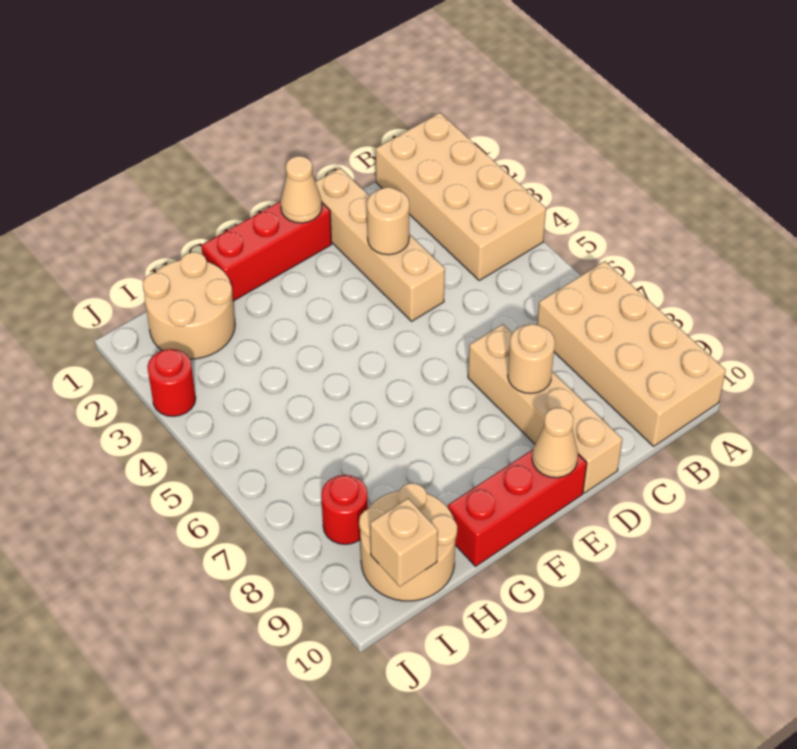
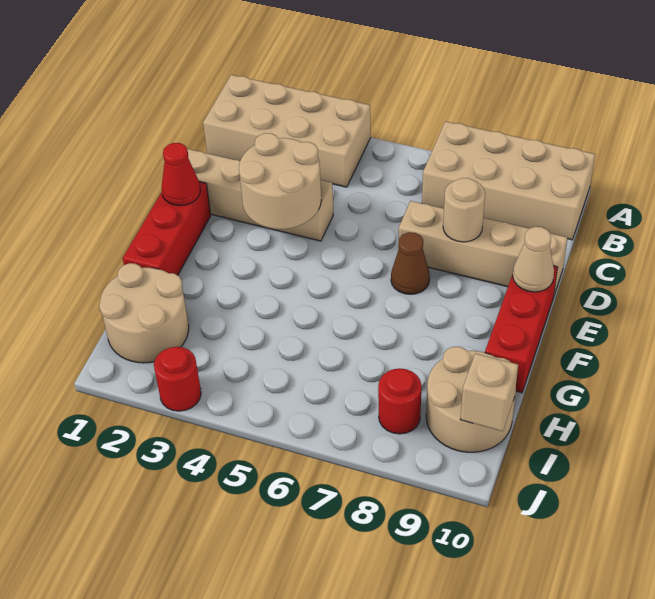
tan 1x1 round brick [367,187,409,255] -> tan 2x2 round brick [239,133,321,229]
tan 1x1 cone [280,156,322,223] -> red 1x1 cone [162,143,200,206]
none -> brown 1x1 cone [391,232,430,294]

